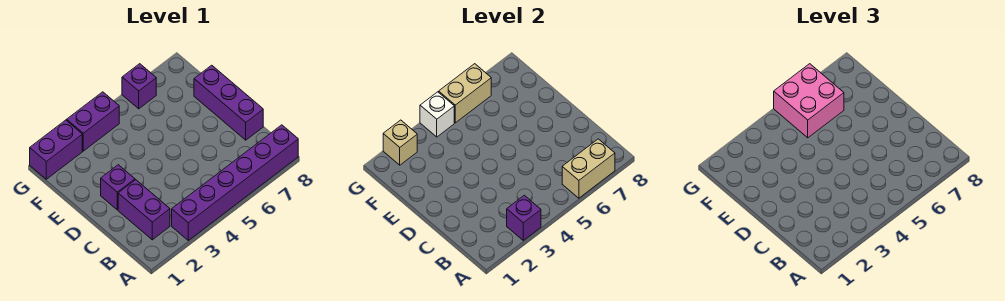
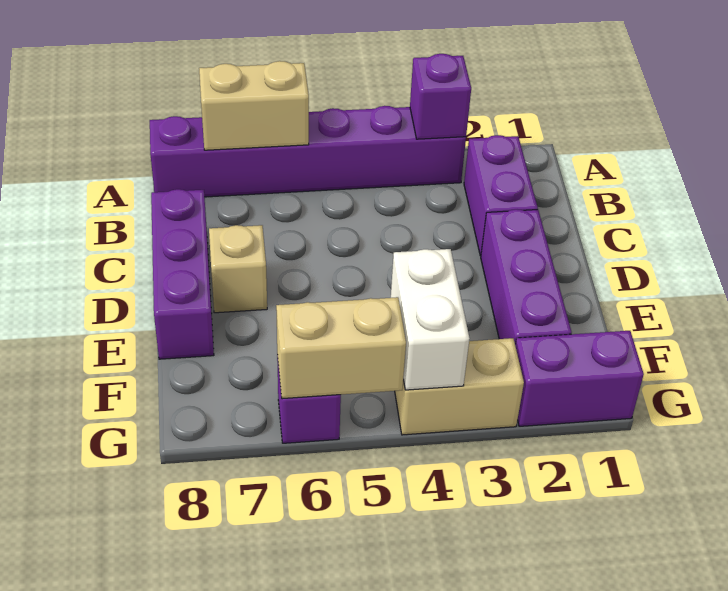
purple 1x1 brick [101,165,135,210] -> purple 1x3 brick [481,209,571,343]
pink 2x2 brick [774,64,844,138] -> none
tan 1x1 brick [383,120,417,165] -> tan 1x1 brick moved to [209,225,267,313]
purple 1x2 brick [67,92,119,151] -> tan 1x2 brick [395,338,524,435]
white 1x1 brick [420,92,454,137] -> white 1x2 brick [391,249,470,390]

